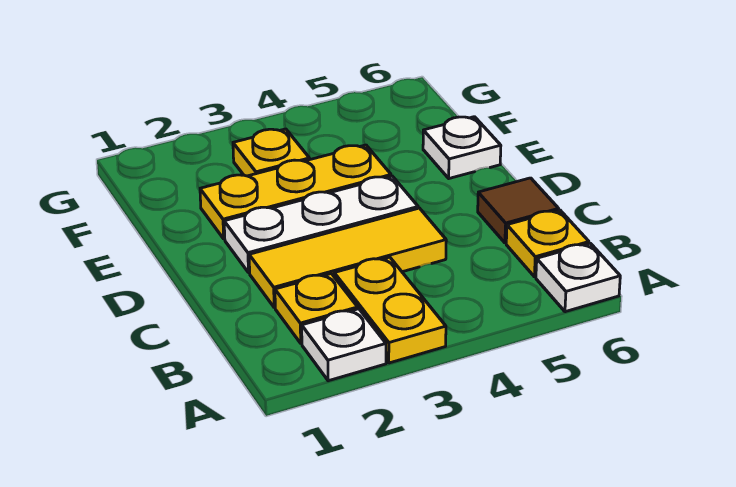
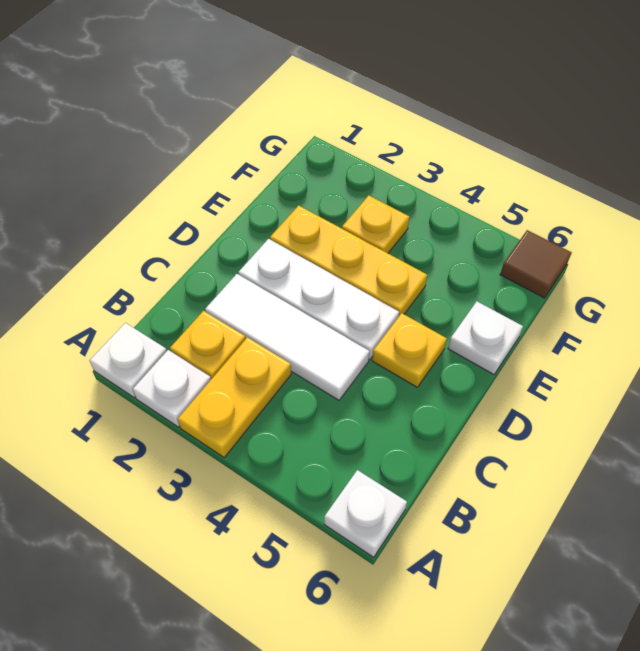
none -> white 1x1 plate [89,323,167,398]
yellow 1x1 plate [506,210,589,277] -> yellow 1x1 plate moved to [372,313,447,387]
yellow 1x3 tile [249,208,446,308] -> white 1x3 tile [205,274,370,400]
brown 1x1 tile [478,178,559,243] -> brown 1x1 tile moved to [500,230,572,298]

